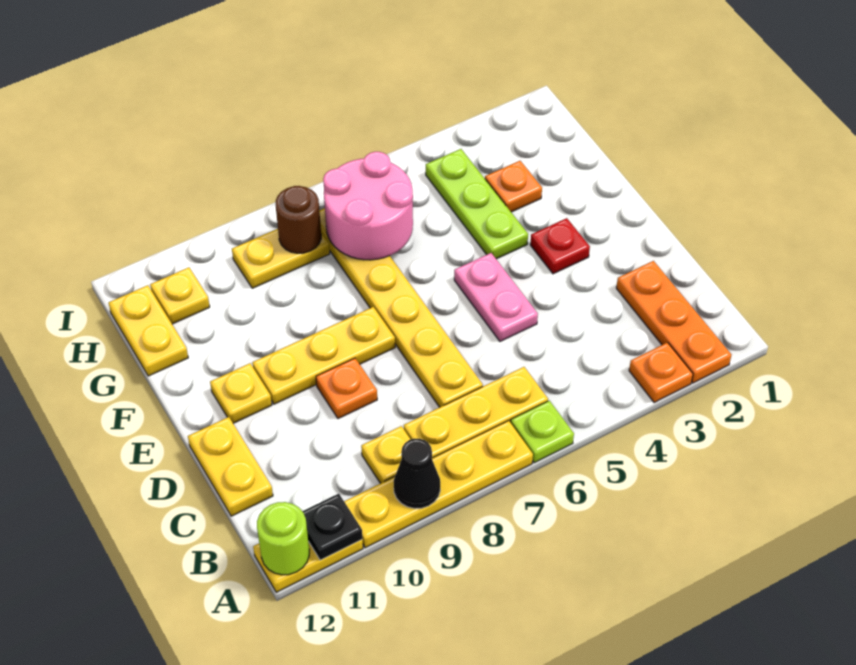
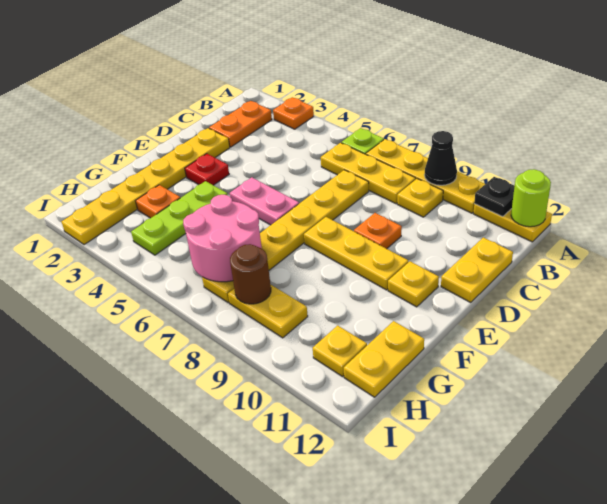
orange 1x3 plate [616,261,731,383] -> orange 1x2 plate [209,101,272,147]
none -> yellow 1x6 plate [62,128,230,245]
pink 1x2 plate [454,253,538,341] -> pink 1x2 plate turned to [230,177,299,225]

